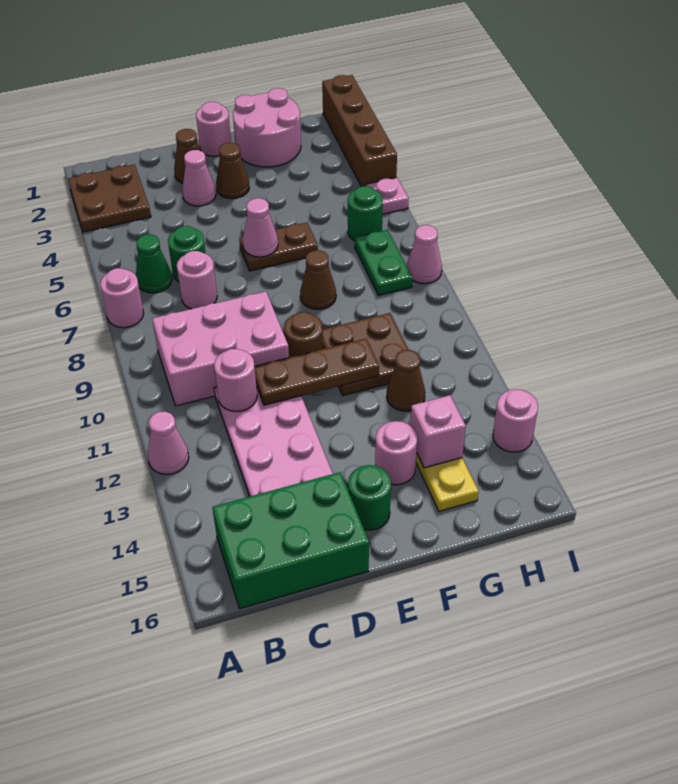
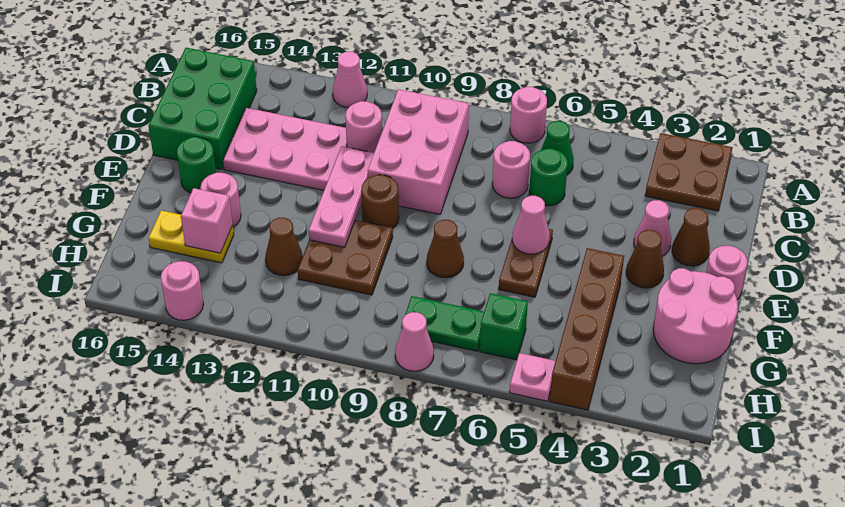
brown 1x3 plate [255,339,379,405] -> pink 1x3 plate [309,146,374,247]
green 1x1 round brick [348,186,383,241] -> green 1x1 brick [480,293,528,360]
brown 1x4 brick [322,75,397,186] -> brown 1x4 brick turned to [550,248,624,410]

